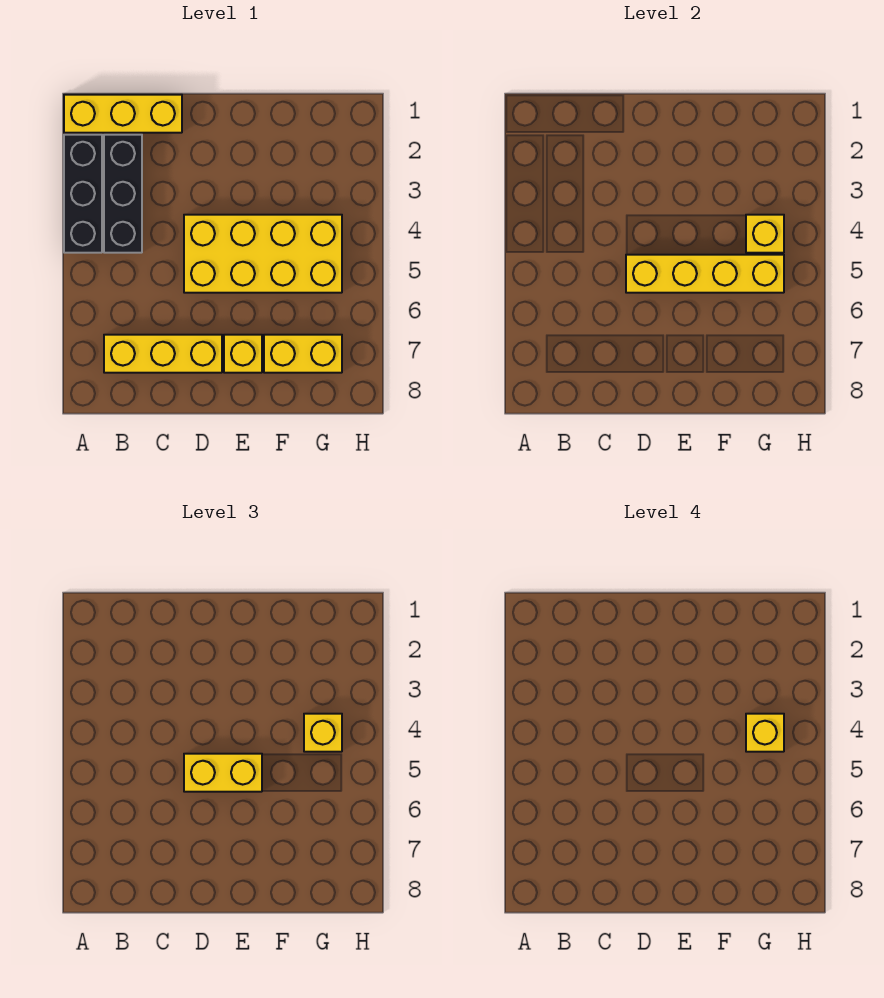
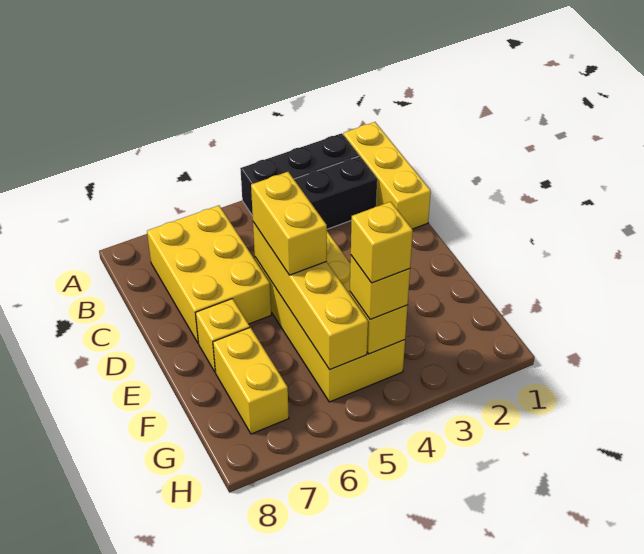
yellow 1x3 brick [104,335,222,373] -> yellow 2x3 brick [147,205,271,343]

